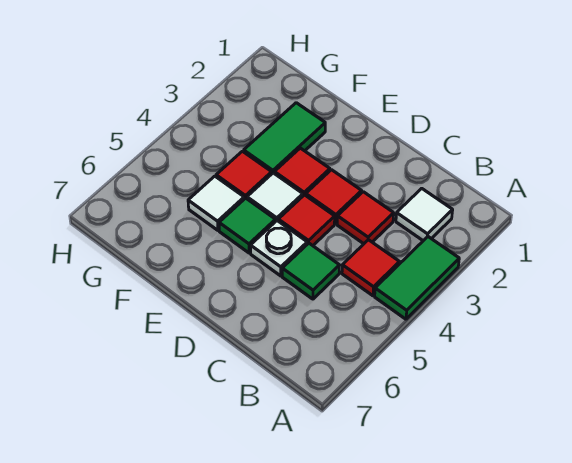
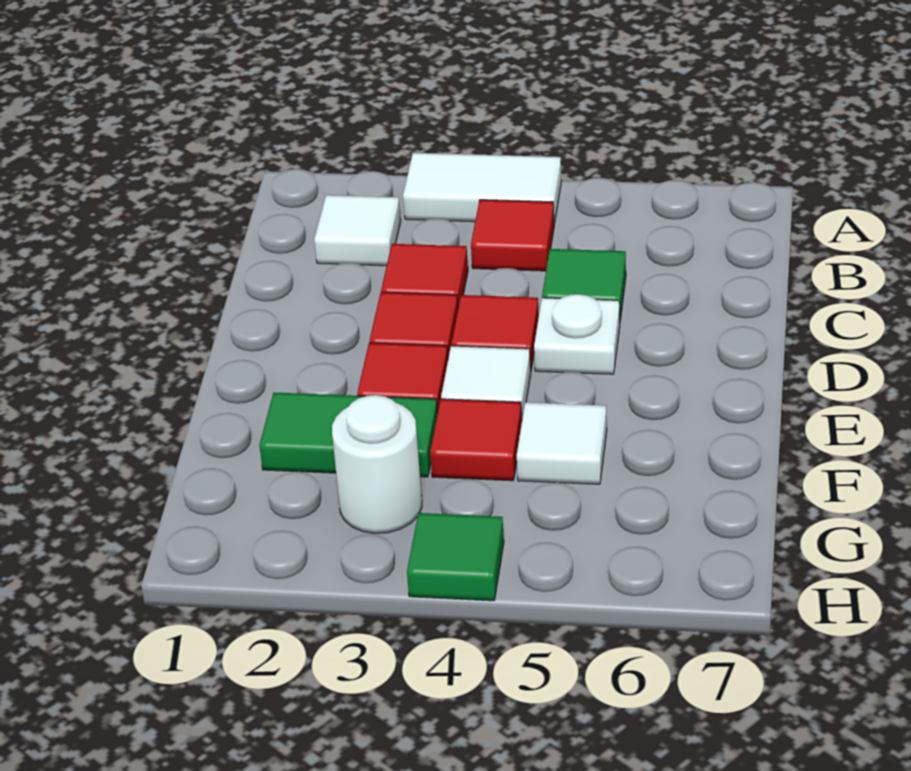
green 1x2 tile [375,237,459,319] -> white 1x2 tile [403,153,561,224]
green 1x1 tile [219,198,276,253] -> green 1x1 tile moved to [407,513,504,601]
none -> white 1x1 round brick [332,395,422,533]

